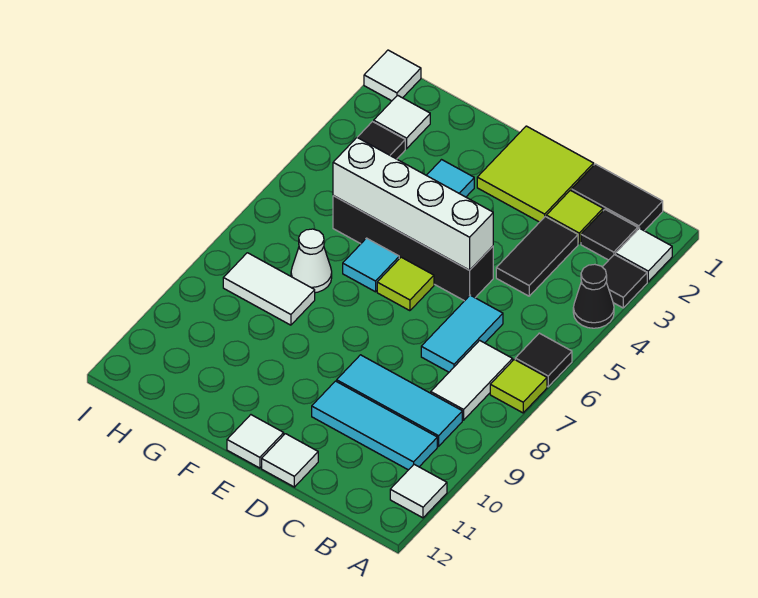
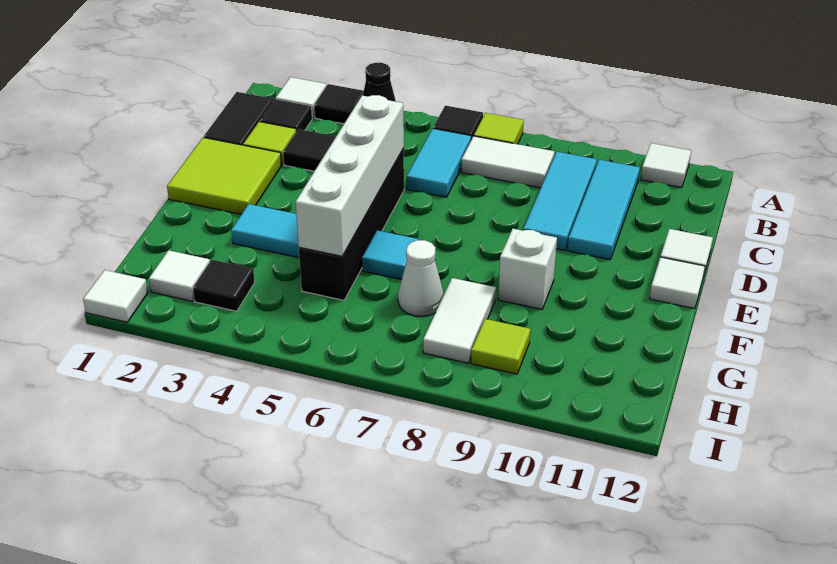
cyan 1x2 tile [421,295,503,372] -> cyan 1x2 tile turned to [407,129,471,197]
lime 1x1 tile [377,257,434,311] -> lime 1x1 tile moved to [471,319,530,374]
none -> white 1x1 brick [498,229,557,309]

